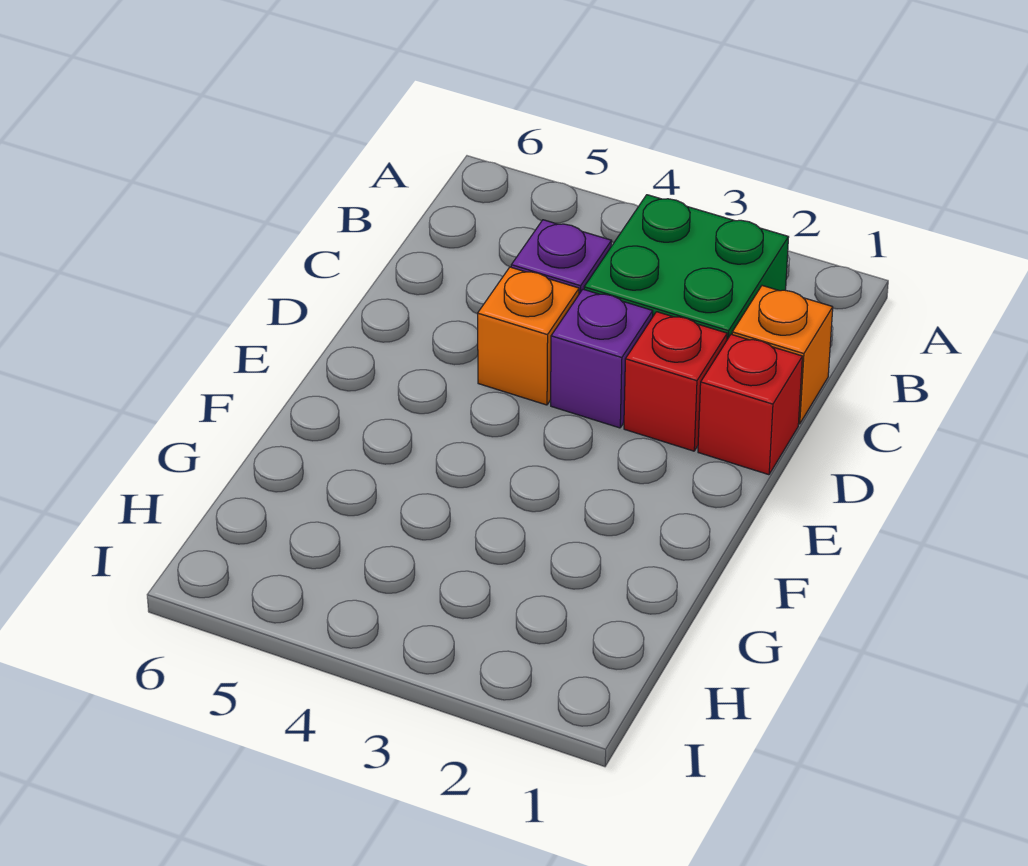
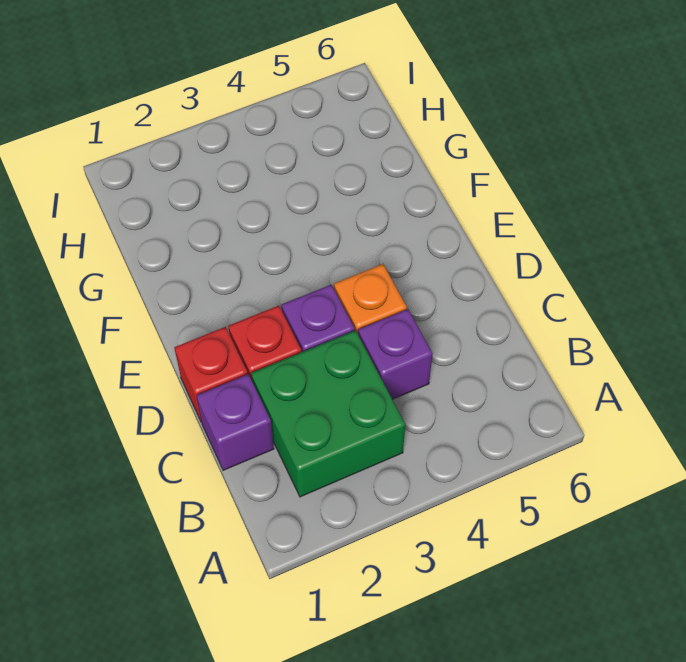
orange 1x1 brick [732,286,833,424] -> purple 1x1 brick [196,374,274,470]

